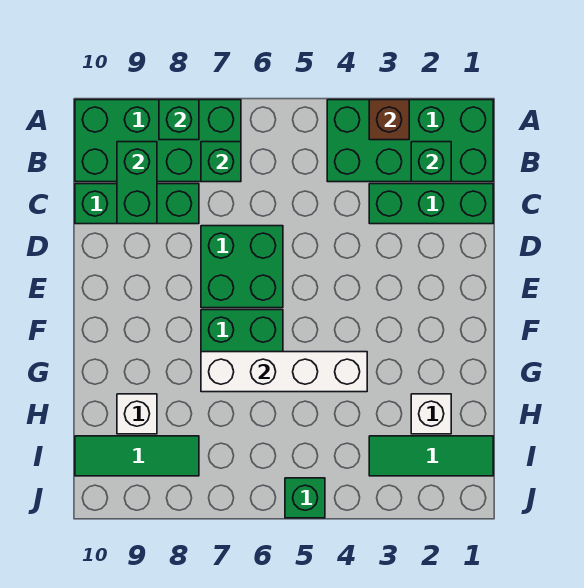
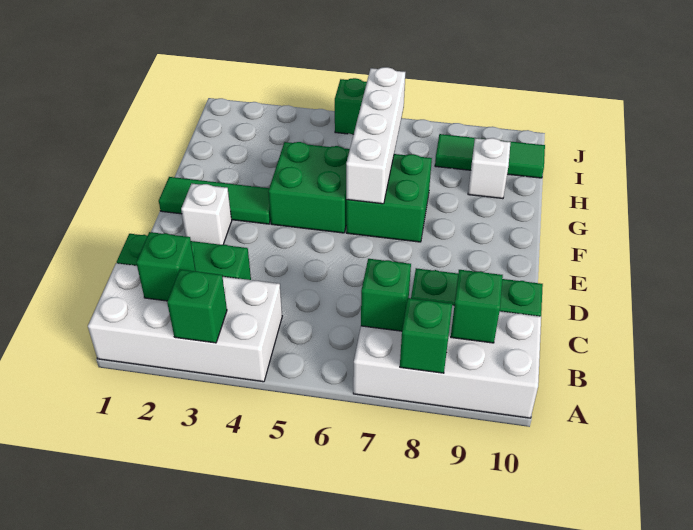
green 2x4 brick [327,100,493,182] -> white 2x4 brick [88,263,282,382]
brown 1x1 brick [369,100,409,140] -> green 1x1 brick [167,270,227,343]
green 2x4 brick [75,100,241,182] -> white 2x4 brick [353,305,541,418]
green 1x2 brick [117,142,157,224] -> green 1x1 brick [451,270,503,343]
green 2x2 brick [201,226,283,308] -> green 2x2 brick moved to [268,142,350,233]
white 1x4 brick [201,352,367,392] -> white 1x4 brick turned to [346,67,405,204]
white 1x1 brick [411,394,451,434] -> white 1x1 brick moved to [181,184,232,245]
green 1x3 tile [369,436,493,476] -> green 1x3 tile moved to [159,177,271,224]

